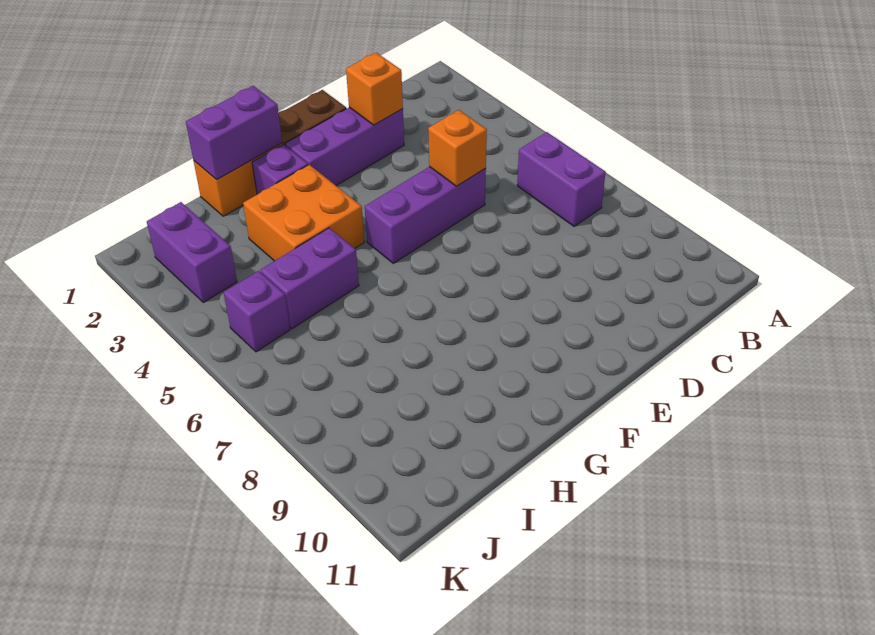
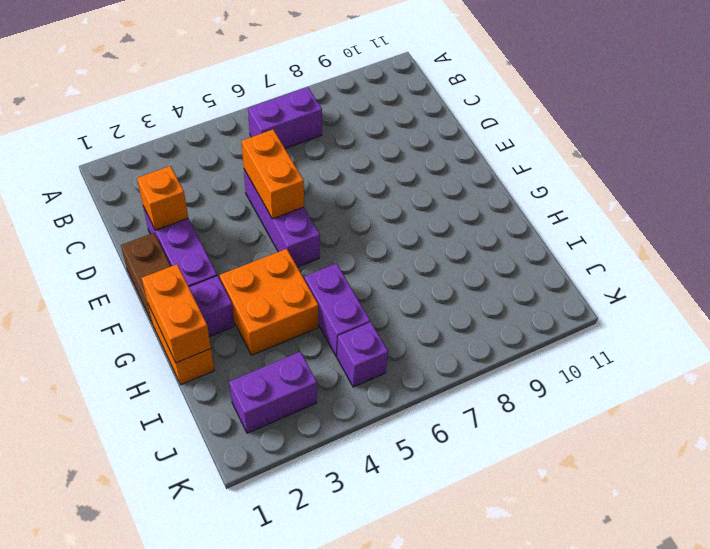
orange 1x1 brick [428,110,487,186] -> orange 1x2 brick [241,130,304,219]
purple 1x2 brick [186,86,282,180] -> orange 1x2 brick [142,264,211,363]

